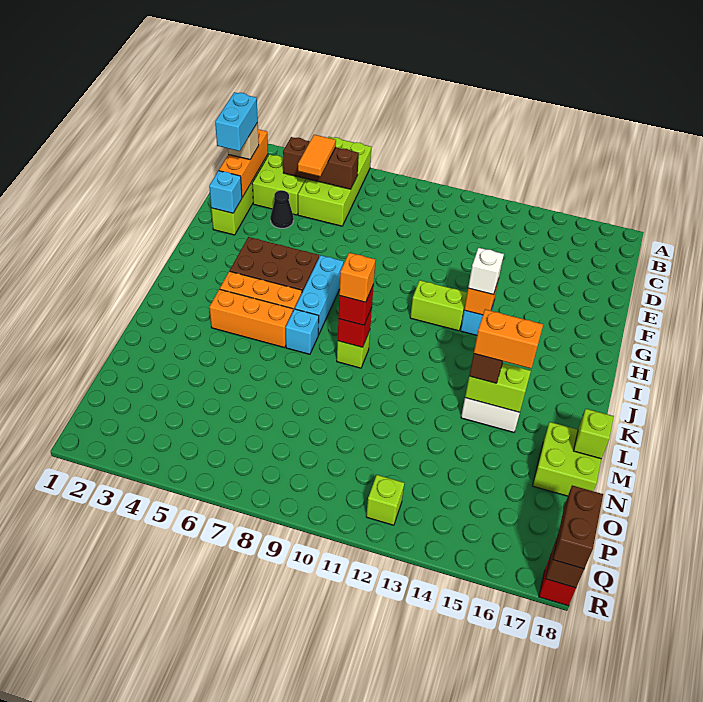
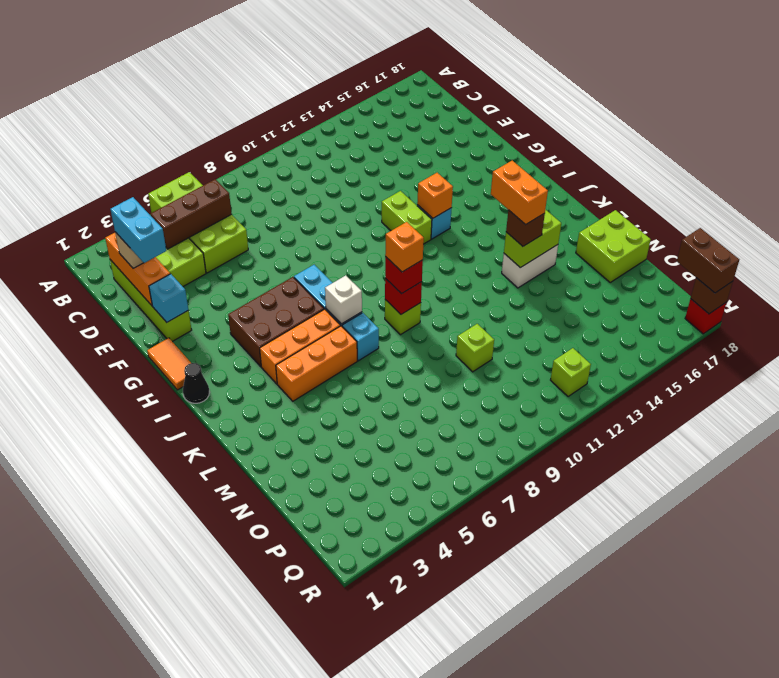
orange 1x2 tile [298,135,336,176] -> orange 1x2 tile moved to [147,338,191,390]
black 1x1 cone [271,190,293,228] -> black 1x1 cone moved to [183,363,210,403]
lime 1x2 brick [410,280,467,331] -> lime 1x2 brick turned to [382,191,432,244]
white 1x1 brick [468,248,504,295] -> white 1x1 brick moved to [325,275,362,324]
orange 1x2 brick [474,309,543,368] -> orange 1x2 brick turned to [491,161,548,225]
lime 1x1 brick [574,409,614,459] -> lime 1x1 brick moved to [456,324,494,372]

